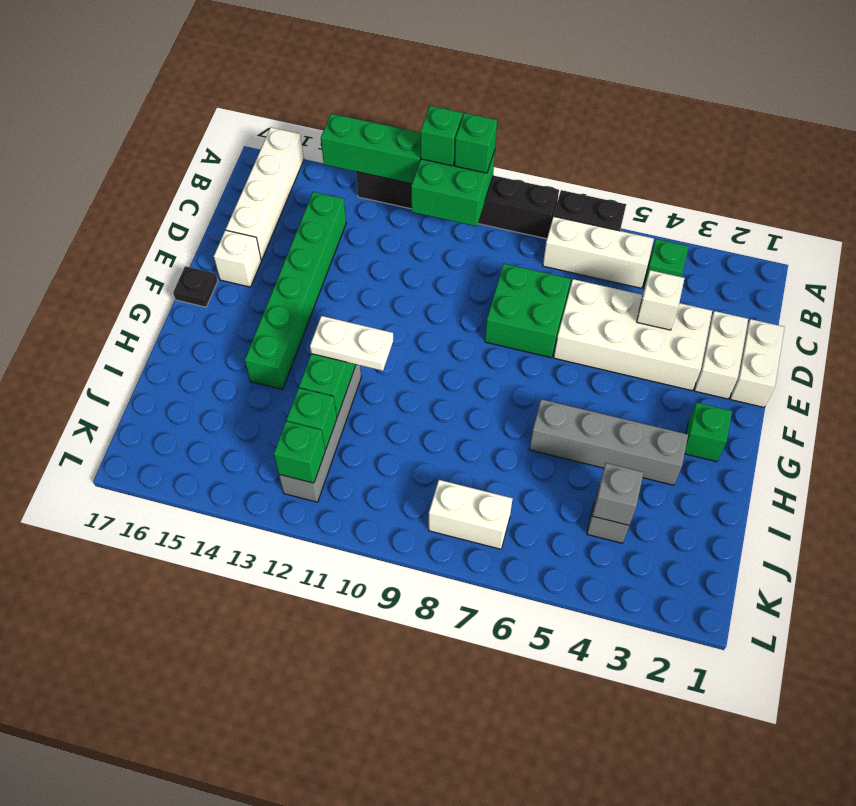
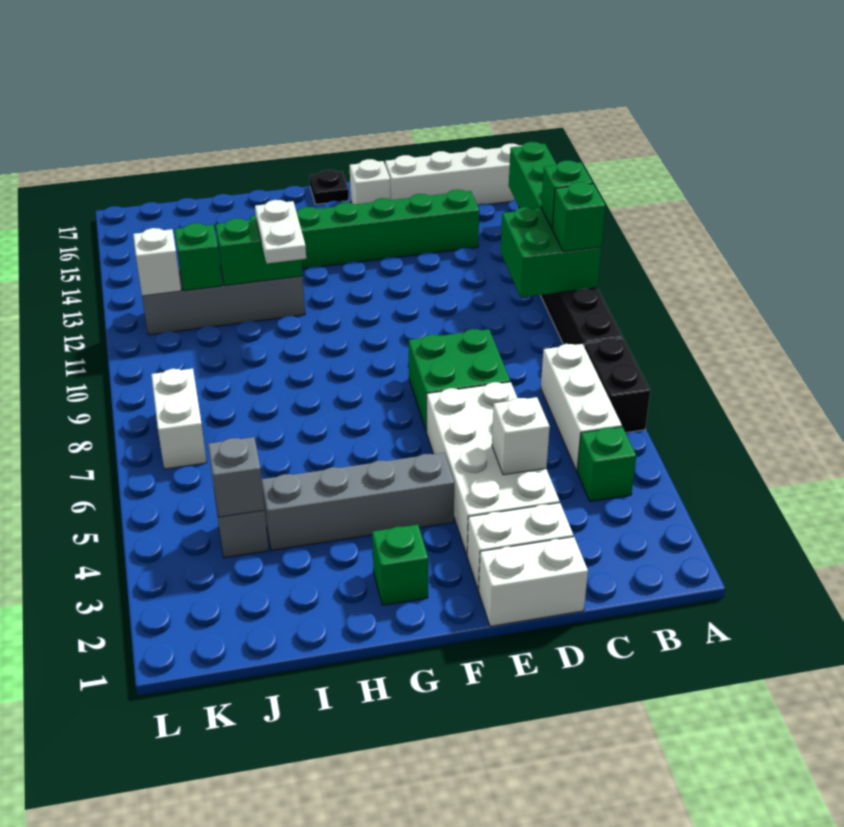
grey 1x4 brick [530,399,688,485] -> grey 1x4 brick turned to [262,453,454,551]
green 1x1 brick [274,421,325,483] -> white 1x1 brick [133,228,181,296]

